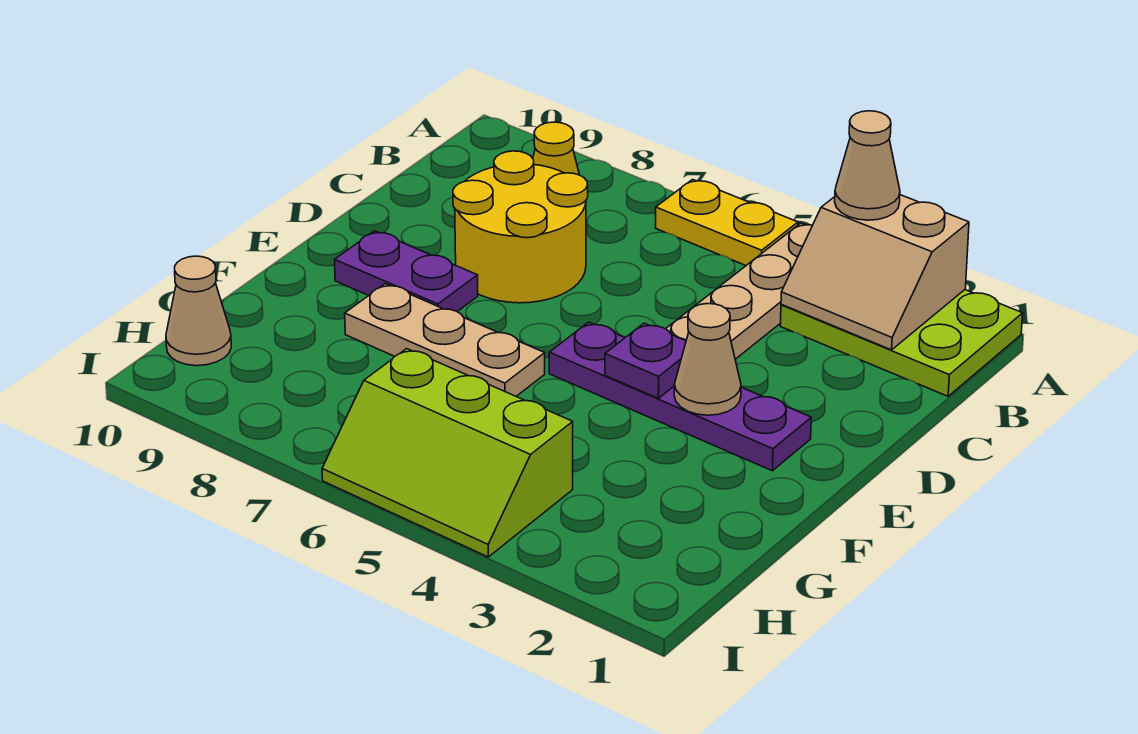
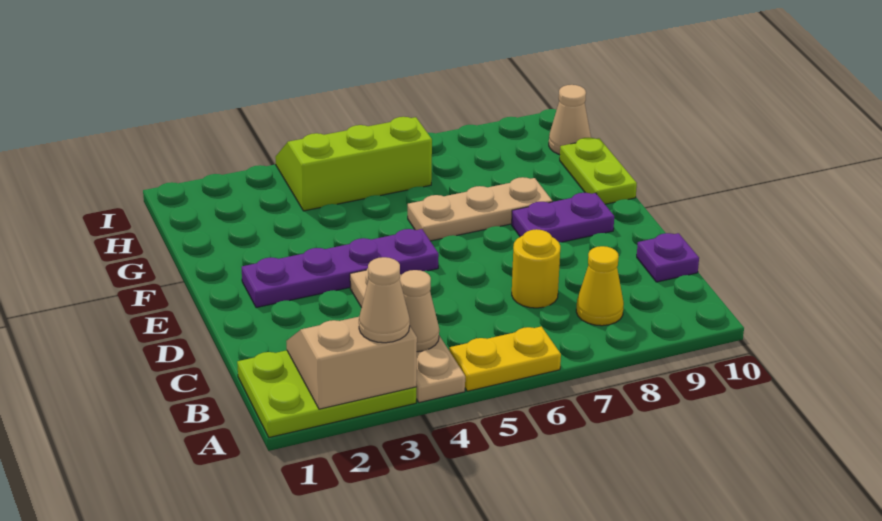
yellow 2x2 round brick [453,151,588,303] -> yellow 1x1 round brick [512,229,560,308]
tan 1x1 cone [674,304,741,415] -> tan 1x1 cone moved to [400,270,439,352]
purple 1x1 plate [605,323,686,398] -> purple 1x1 plate moved to [637,233,699,282]
none -> lime 1x2 plate [560,138,637,204]

